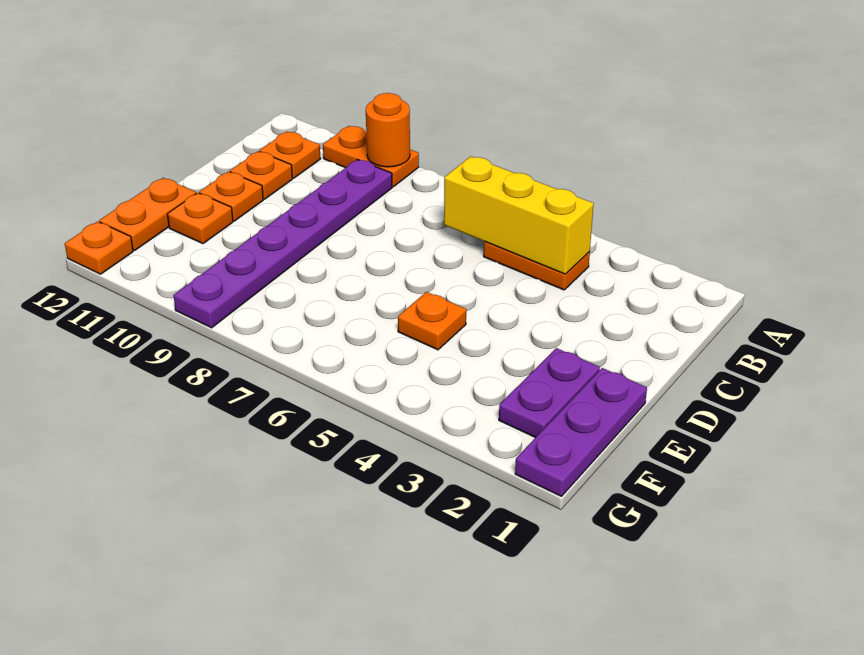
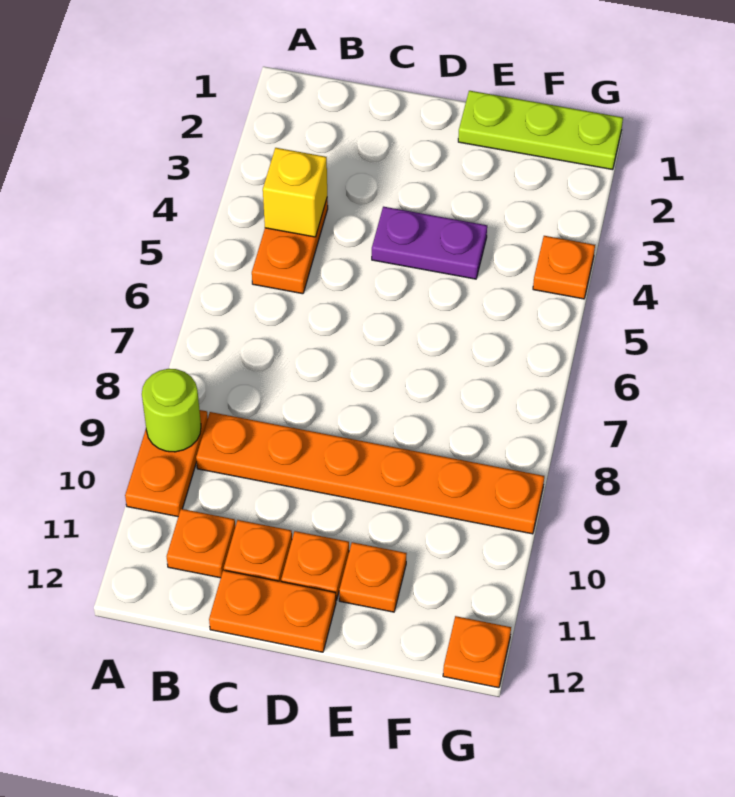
orange 1x1 round brick [366,93,410,167] -> lime 1x1 round brick [142,369,201,452]
yellow 1x3 brick [444,156,594,274] -> yellow 1x1 brick [263,148,327,237]
purple 1x6 plate [173,159,392,328] -> orange 1x6 plate [196,412,544,534]
purple 1x3 plate [515,368,647,496] -> lime 1x3 plate [458,91,623,170]
purple 1x2 plate [499,348,600,438] -> purple 1x2 plate moved to [372,207,487,279]
orange 1x1 plate [398,292,466,350] -> orange 1x1 plate moved to [533,236,595,299]
orange 1x2 plate [99,178,196,250] -> orange 1x2 plate moved to [209,570,336,652]

